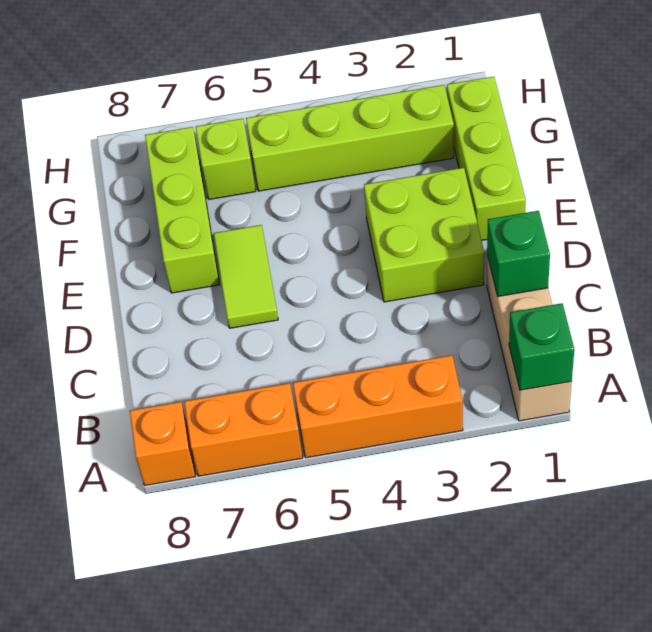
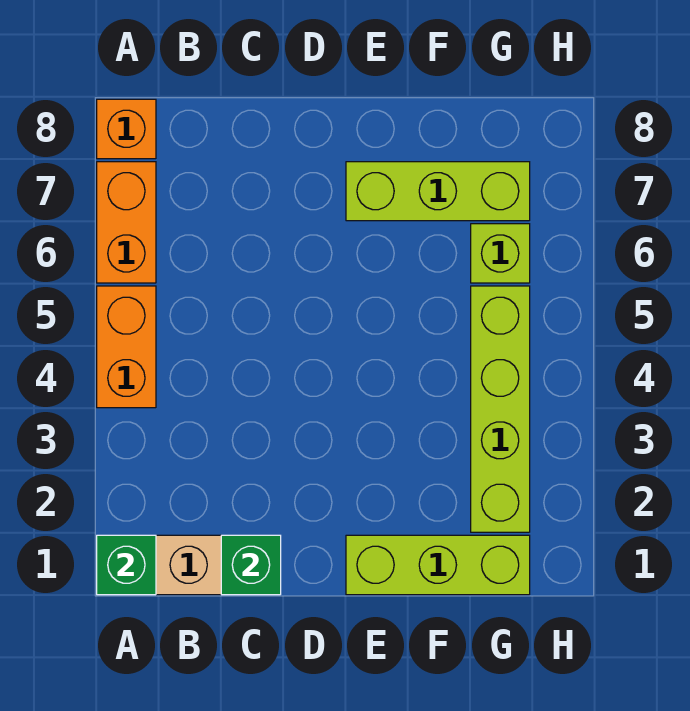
orange 1x3 brick [293,355,463,458] -> orange 1x2 brick [97,286,156,408]
lime 2x2 brick [364,168,484,302] -> none
lime 1x2 tile [214,225,278,328] -> none

